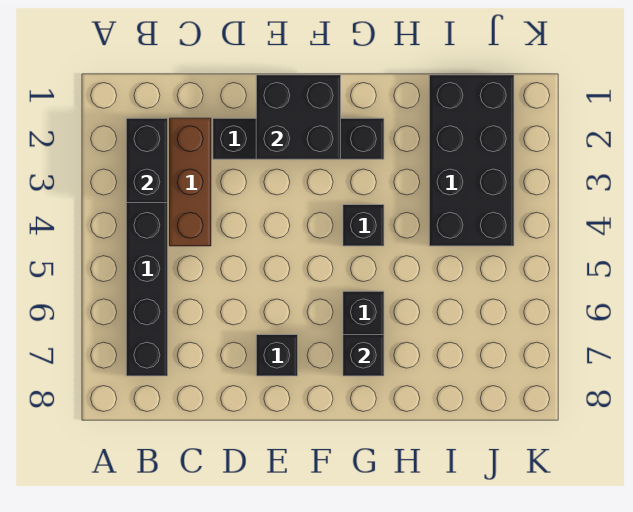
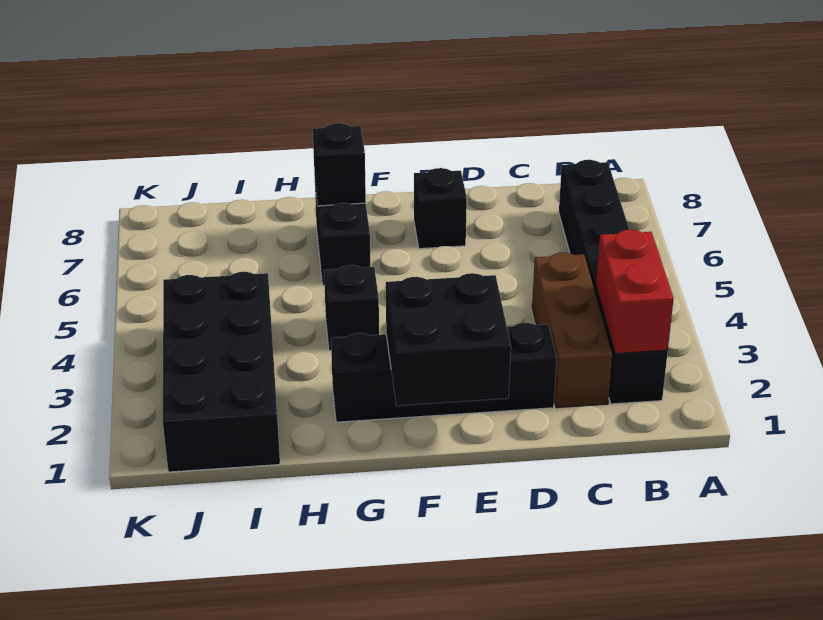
black 1x2 brick [126,118,168,203] -> red 1x2 brick [596,230,674,354]

